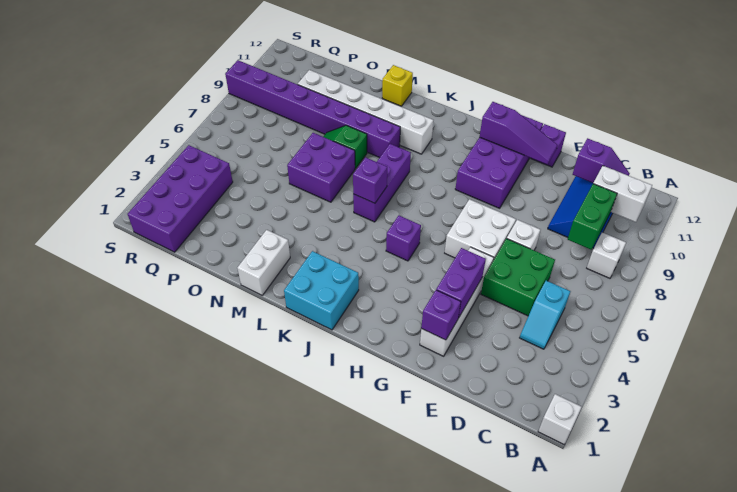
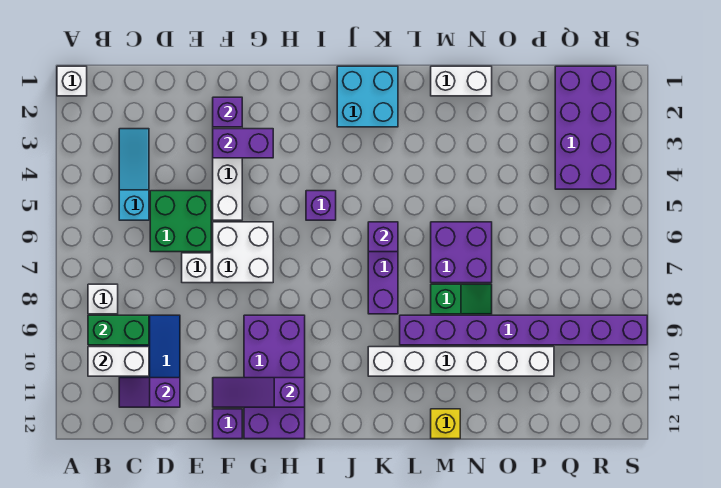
cyan 1x2 slope [520,281,570,349] -> cyan 1x3 slope [119,129,149,220]
green 1x2 brick [568,184,617,250] -> green 1x2 brick turned to [88,315,149,345]
purple 1x2 brick [436,248,486,318] -> purple 1x2 brick turned to [213,129,273,158]
white 1x2 brick [237,230,290,295] -> white 1x2 brick turned to [431,66,492,96]

